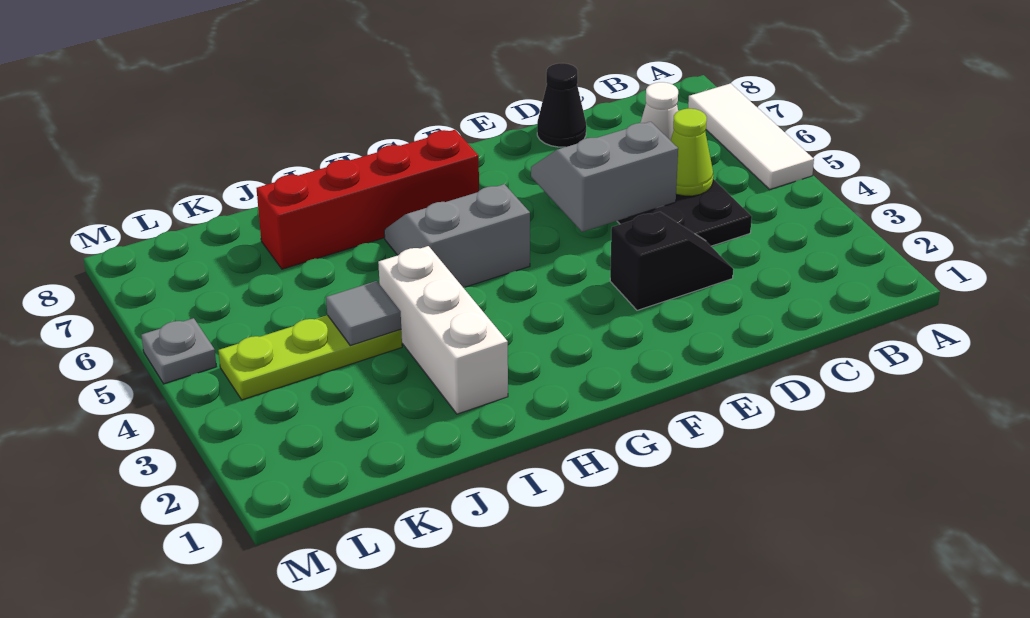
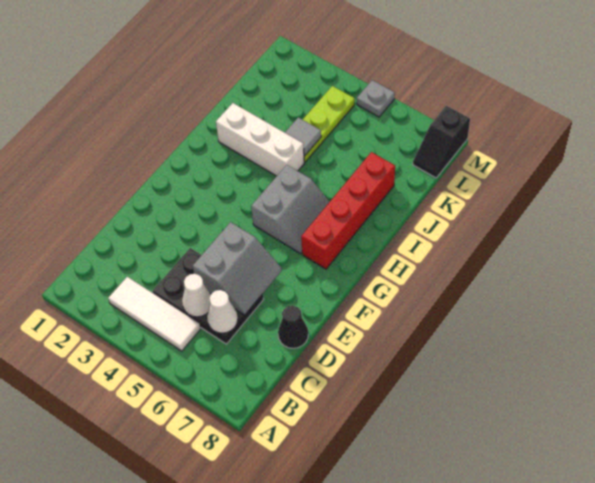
white 1x3 tile [688,83,814,189] -> white 1x3 tile moved to [108,277,200,351]
lime 1x1 cone [671,109,713,196] -> white 1x1 cone [182,274,211,317]
black 1x2 slope [610,212,733,310] -> black 1x2 slope moved to [413,106,470,178]

